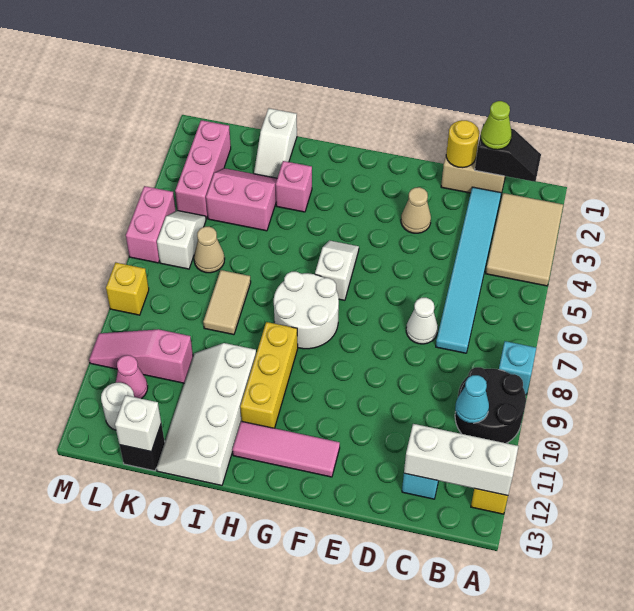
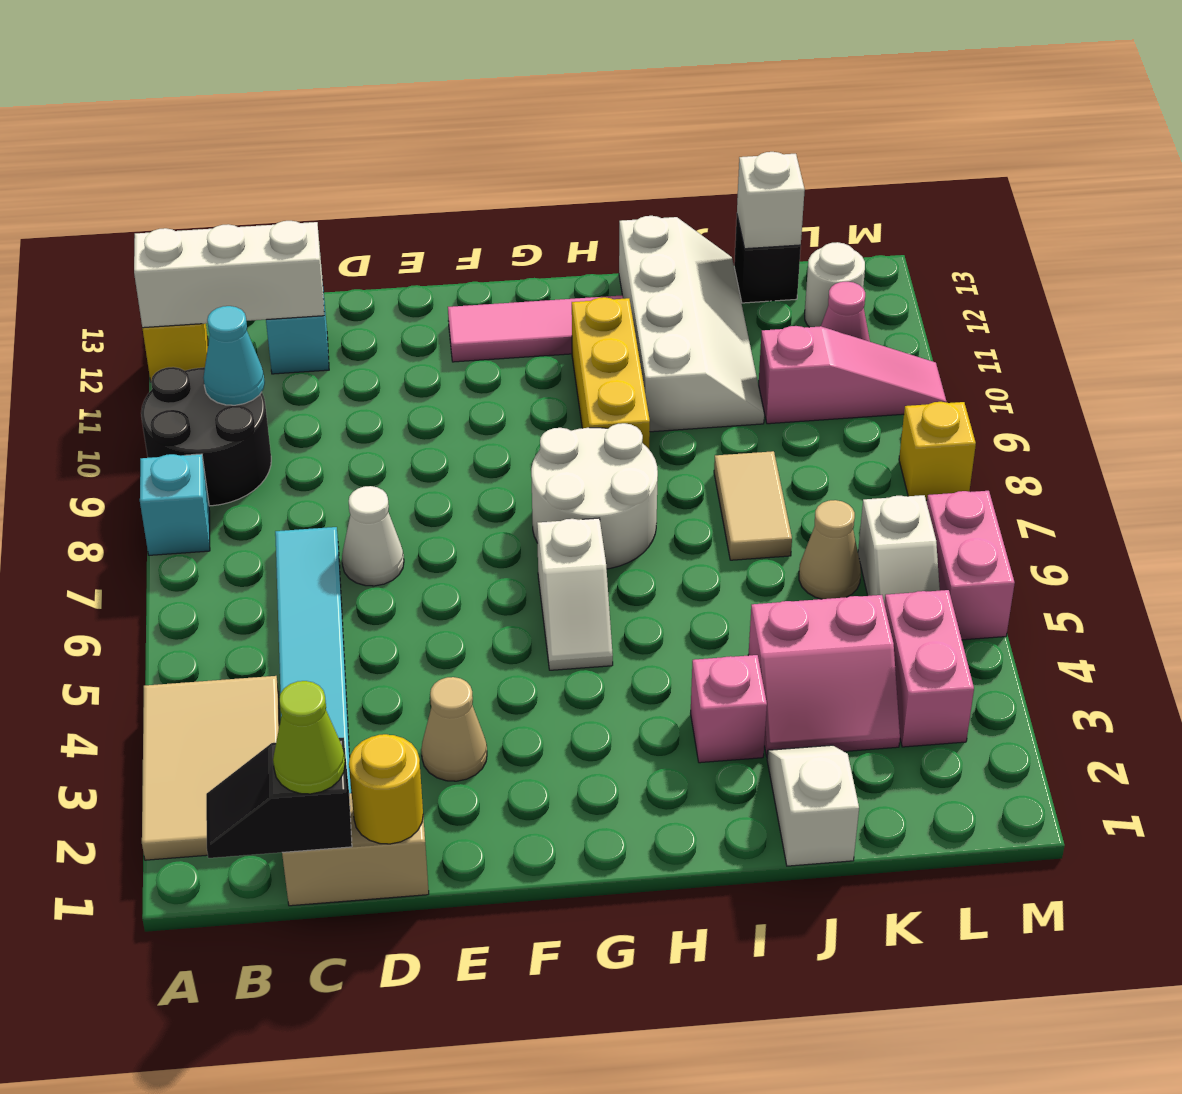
pink 1x3 brick [175,120,231,219] -> pink 1x2 brick [884,590,974,747]

